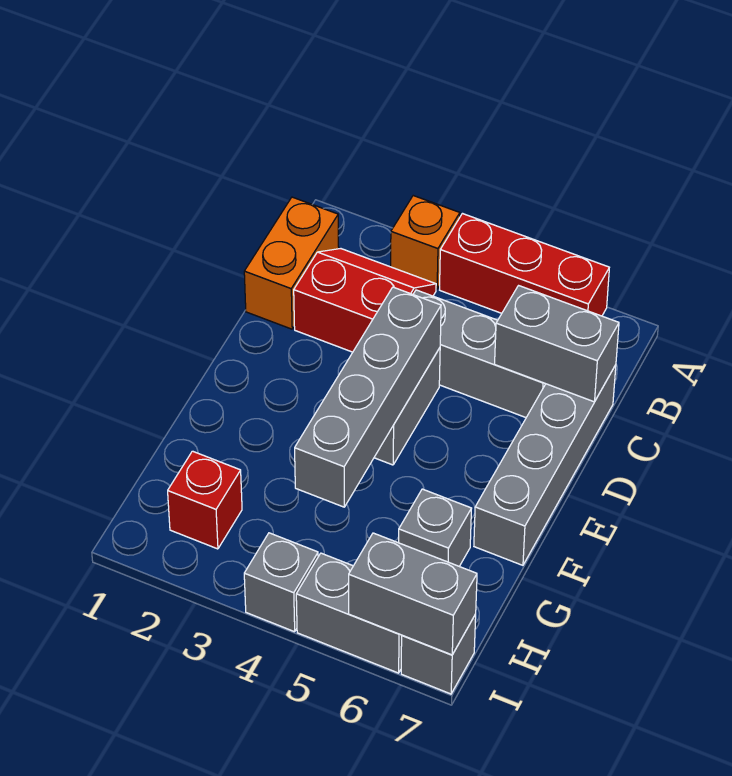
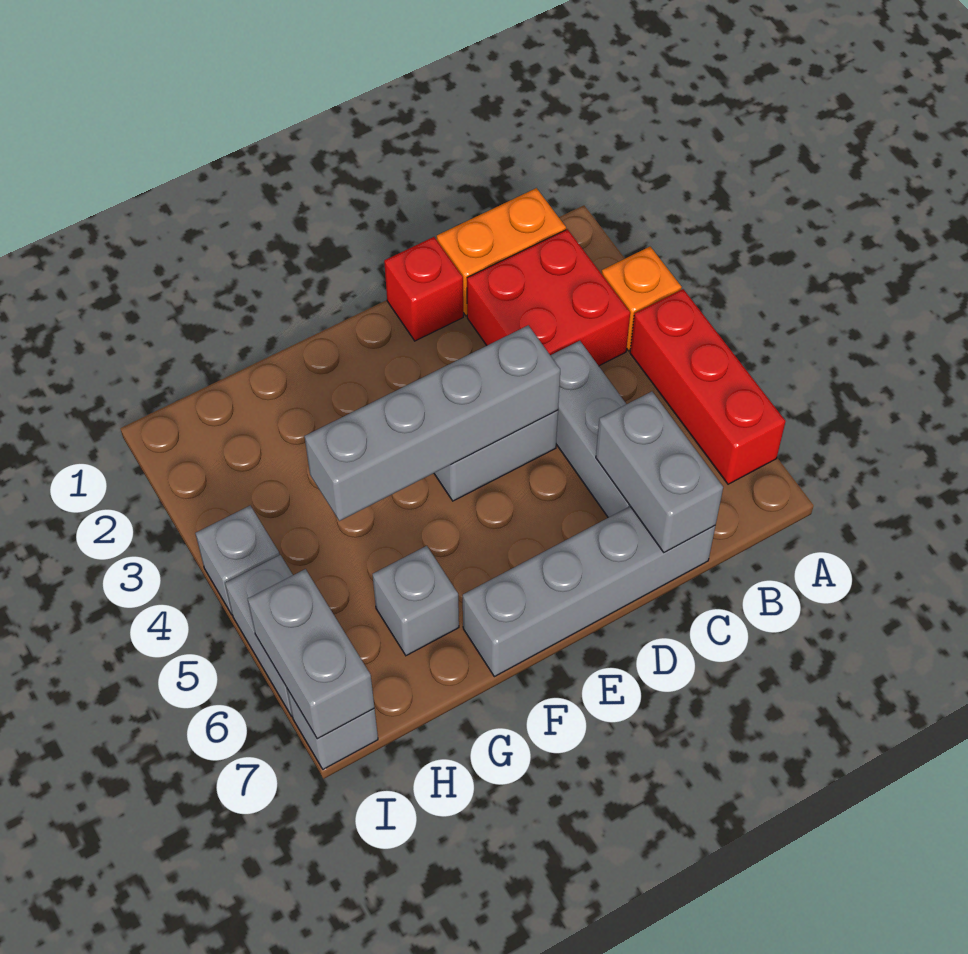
red 2x2 slope [294,249,436,352] -> red 2x2 brick [467,229,630,366]
red 1x1 brick [168,451,242,549] -> red 1x1 brick moved to [384,237,463,341]

